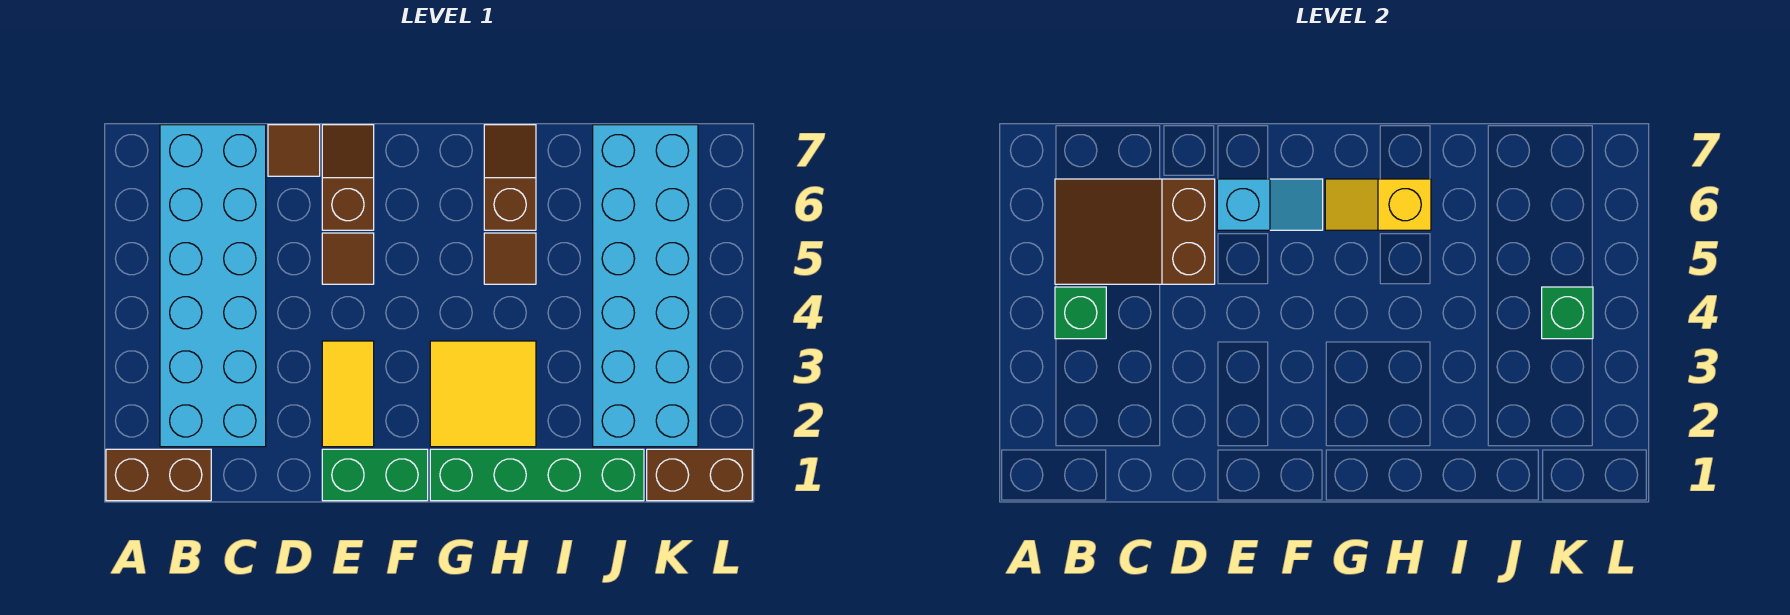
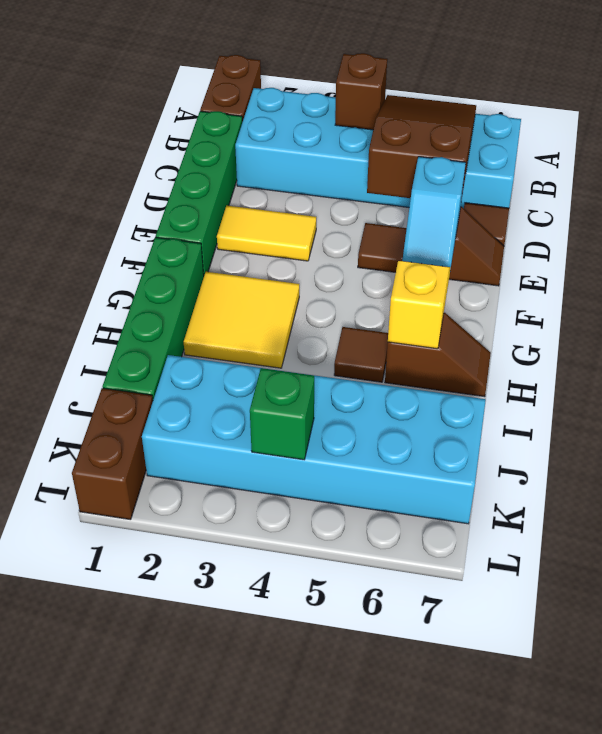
green 1x1 brick [1055,287,1106,339] -> brown 1x1 brick [335,53,387,130]
green 1x2 brick [322,449,428,501] -> green 1x4 brick [156,111,242,275]

